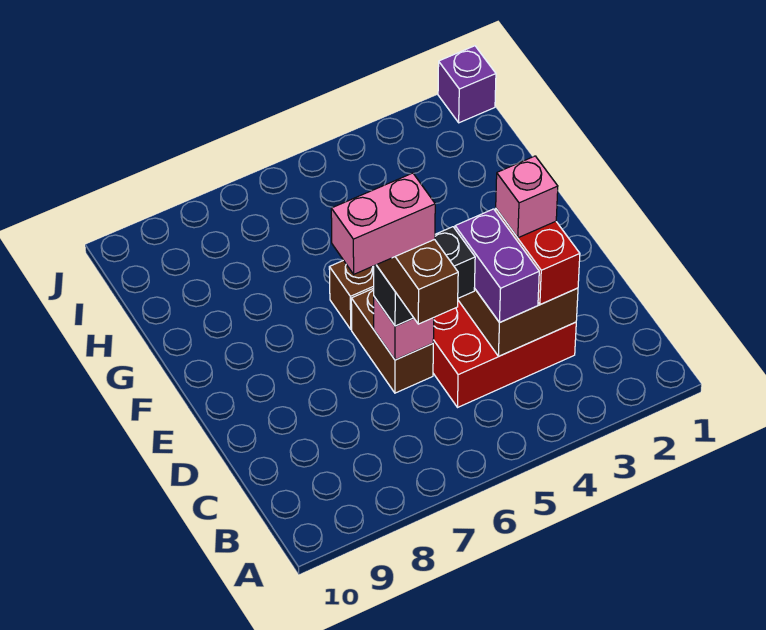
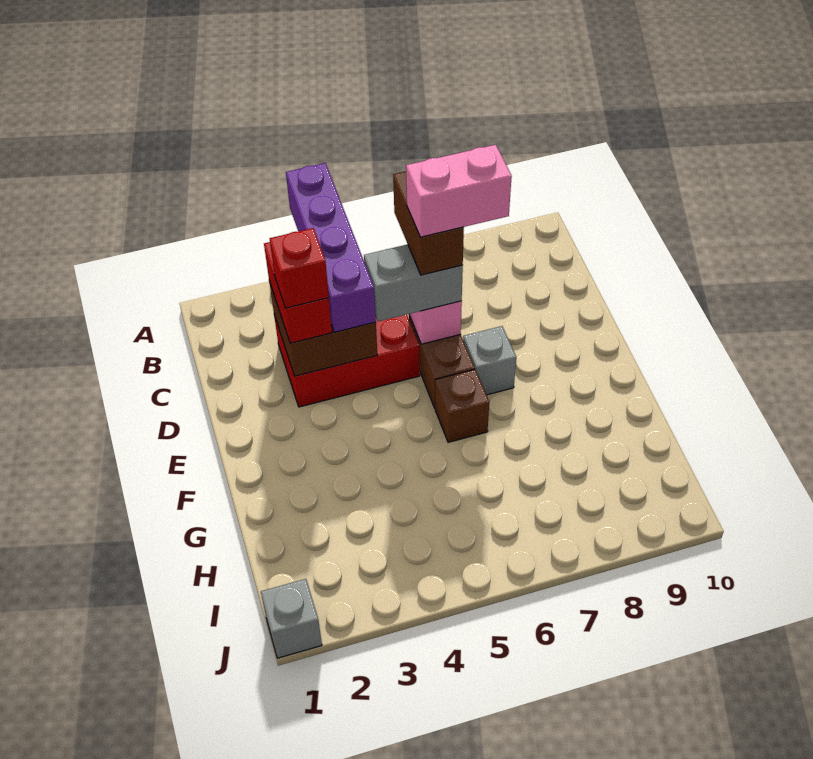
purple 1x2 brick [455,209,539,322] -> purple 1x4 brick [286,163,376,332]
pink 1x1 brick [496,156,558,238] -> red 1x1 brick [270,228,329,308]
black 1x2 brick [374,227,475,326] -> grey 1x2 brick [364,244,463,321]
none -> grey 1x1 brick [463,326,516,395]
purple 1x1 brick [438,46,496,123] -> grey 1x1 brick [261,579,322,658]

